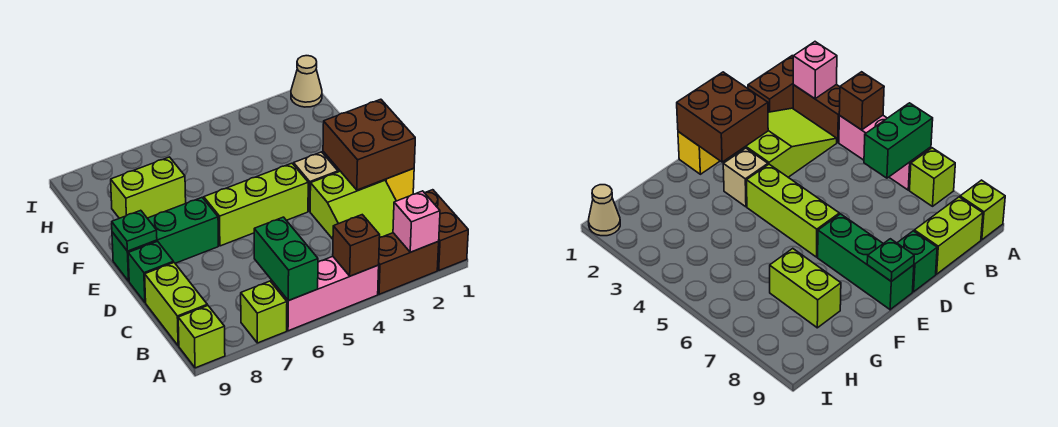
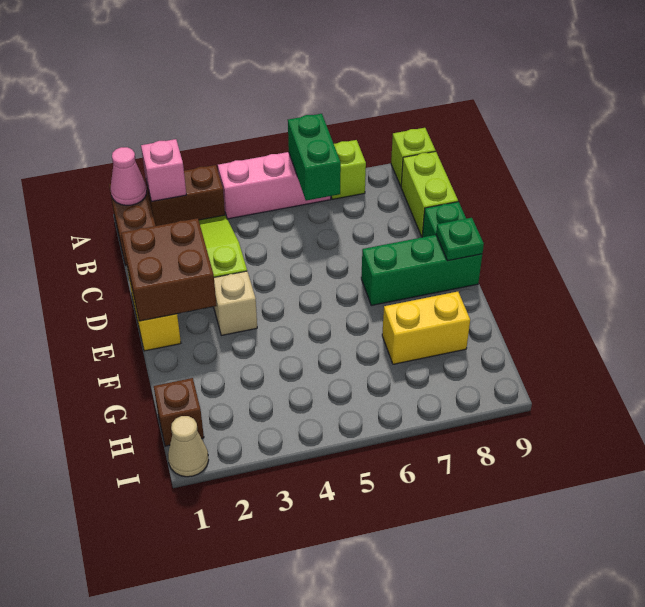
none -> pink 1x1 cone [111,147,147,205]
brown 1x1 brick [333,215,380,276] -> brown 1x1 brick moved to [154,378,204,446]
lime 1x3 brick [204,163,308,246] -> none
lime 1x2 brick [111,157,186,218] -> yellow 1x2 brick [382,292,470,364]

